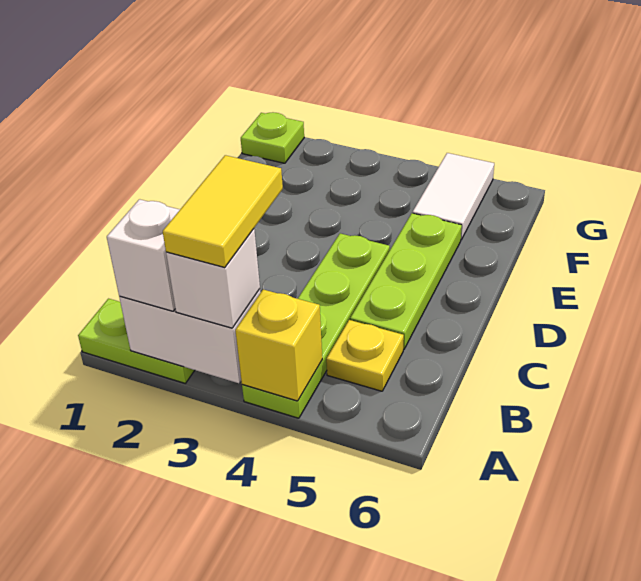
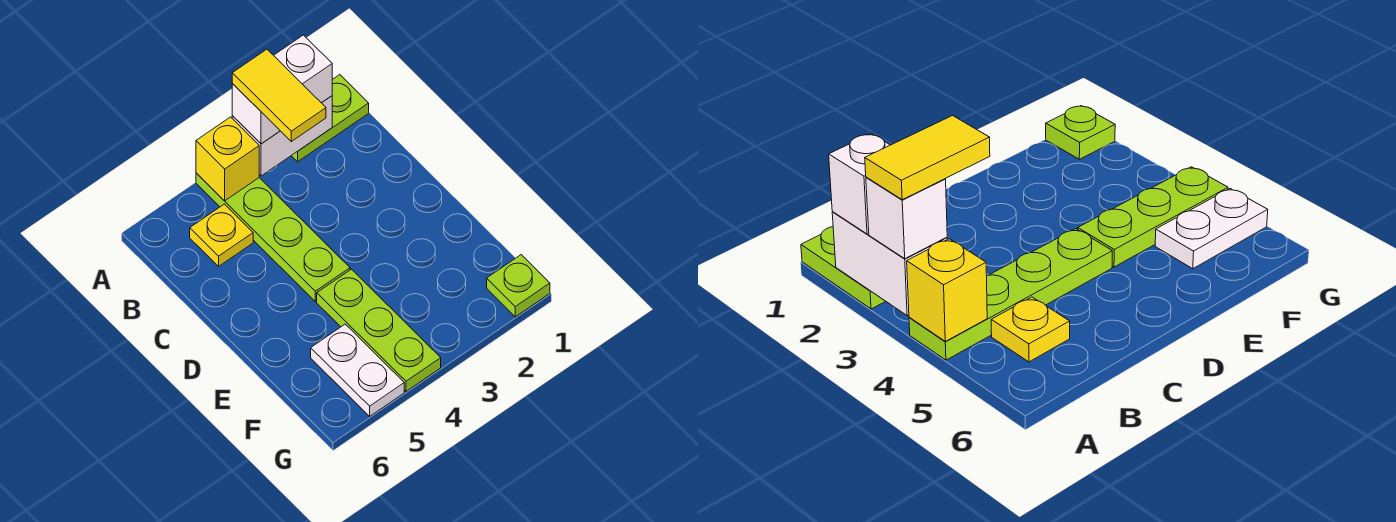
lime 1x3 plate [350,213,462,349] -> lime 1x3 plate moved to [317,269,441,391]
white 1x2 tile [413,153,494,240] -> white 1x2 plate [311,324,404,416]

